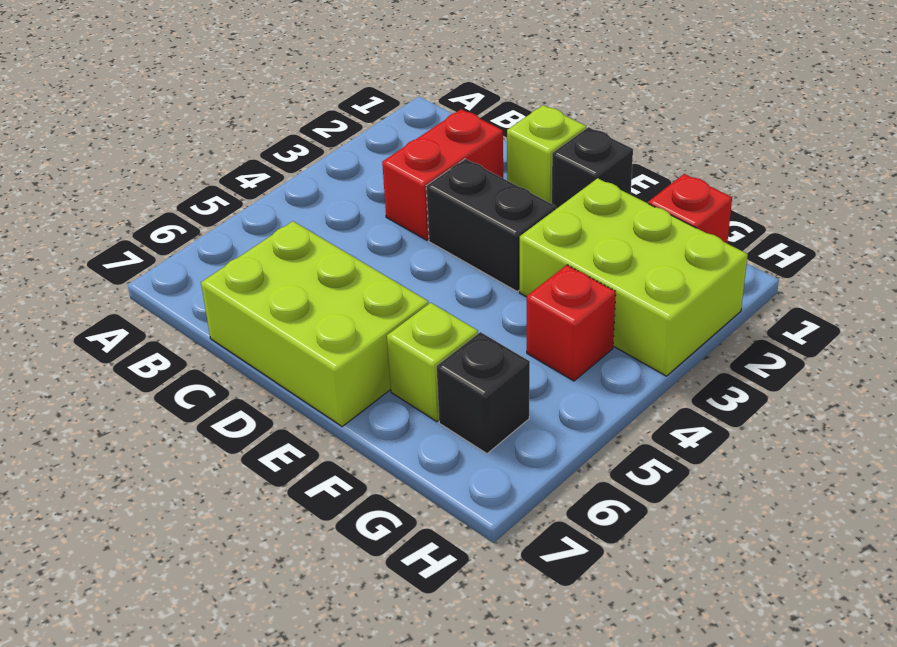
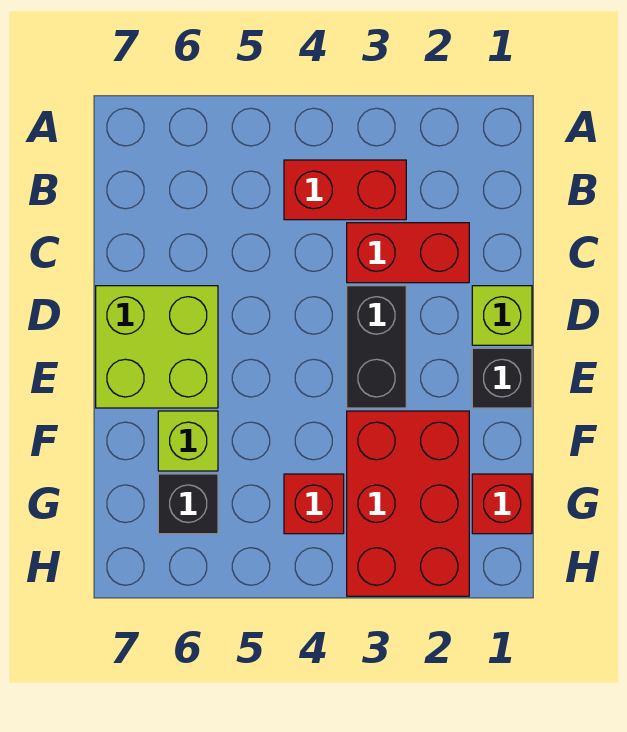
none -> red 1x2 brick [284,160,406,220]
lime 2x3 brick [201,221,428,426] -> lime 2x2 brick [96,286,218,408]
lime 2x3 brick [520,178,748,376] -> red 2x3 brick [347,411,469,596]

